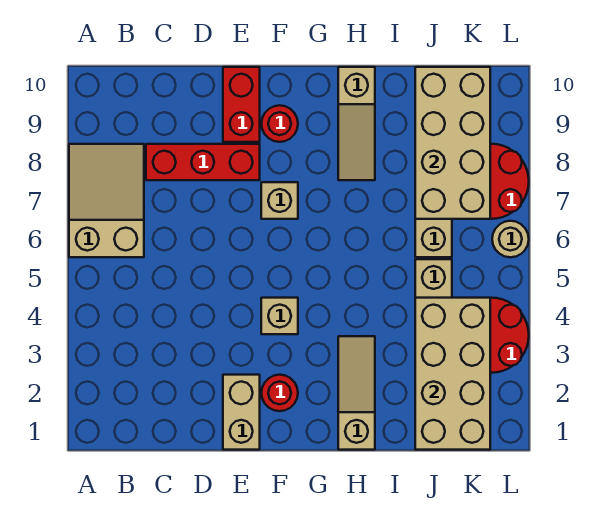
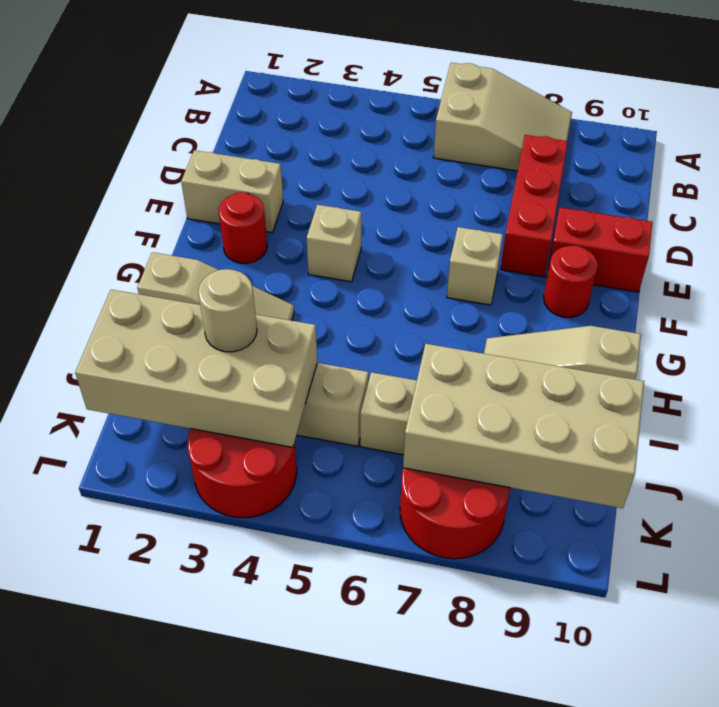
tan 1x1 round brick [492,221,529,257] -> tan 1x1 round brick moved to [198,269,257,352]

